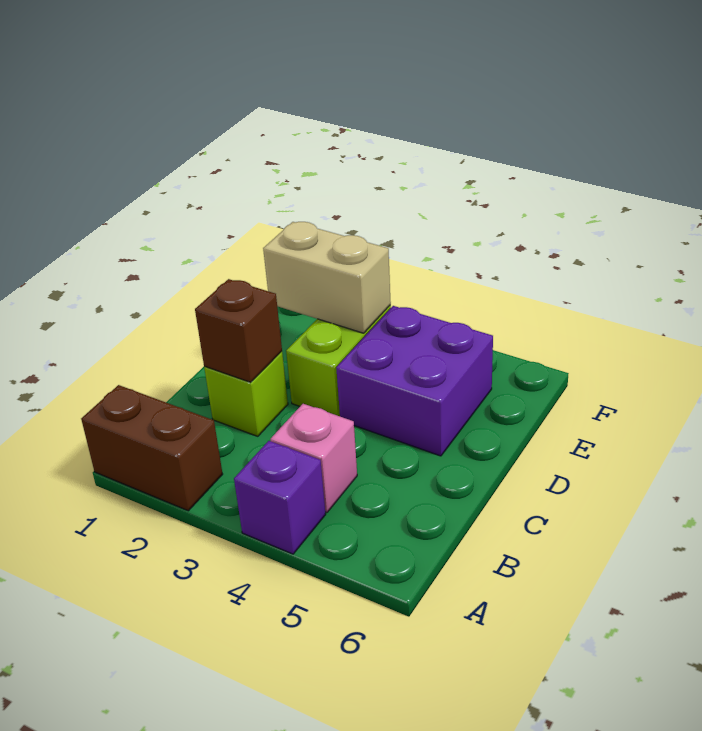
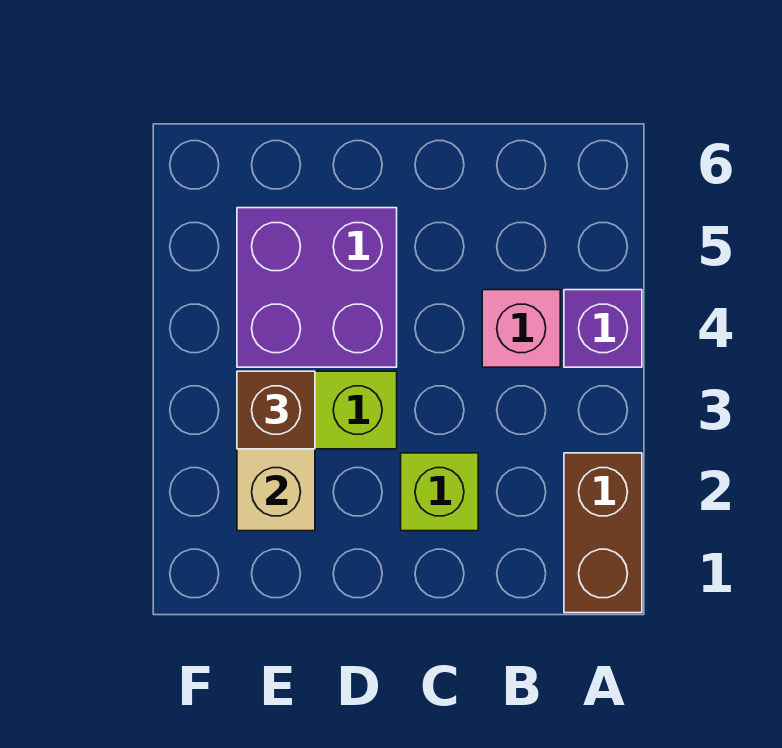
brown 1x1 brick [195,279,282,382] -> brown 1x1 brick moved to [237,371,315,449]

